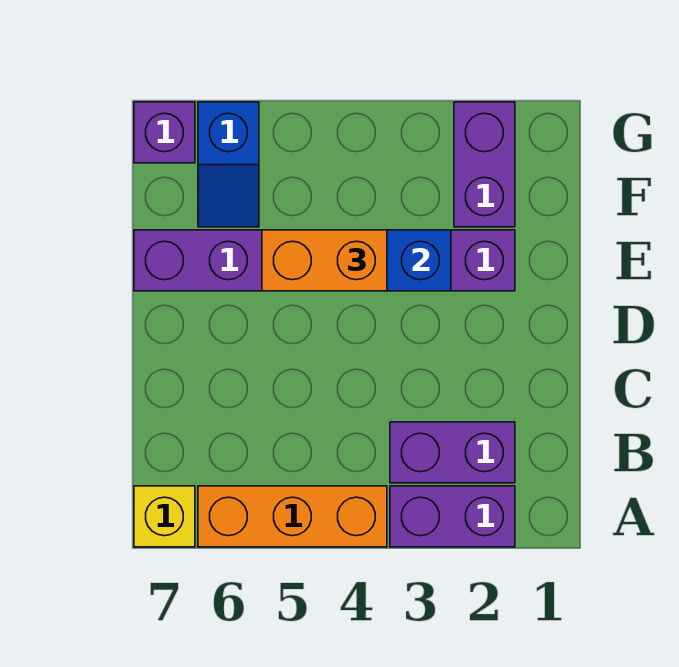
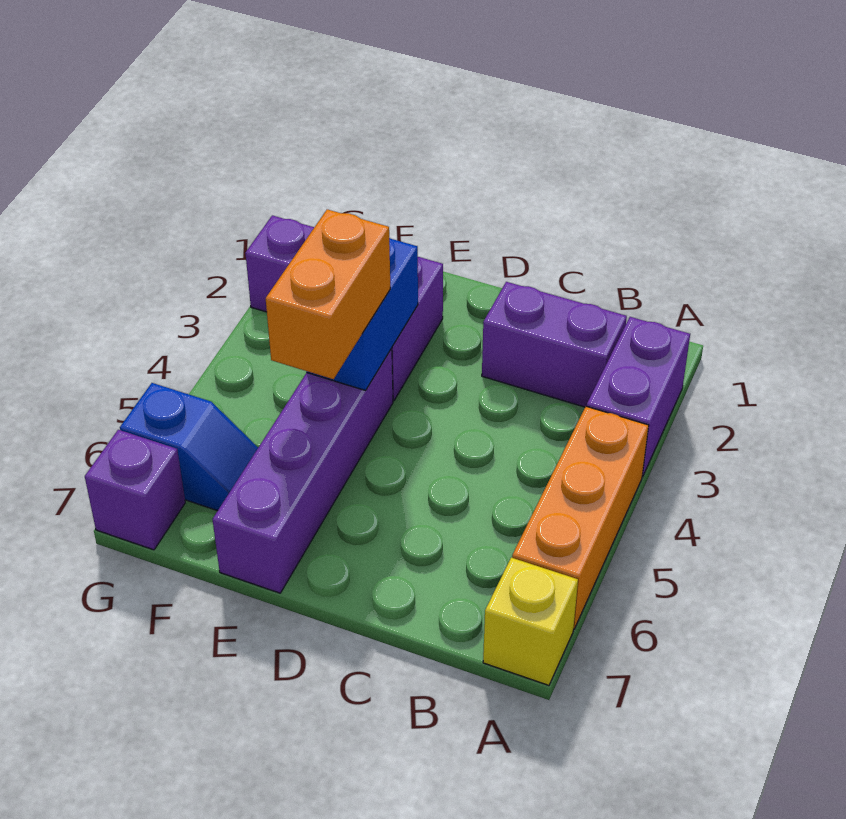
purple 1x2 brick [390,422,515,483] -> purple 1x2 brick turned to [482,282,627,407]

